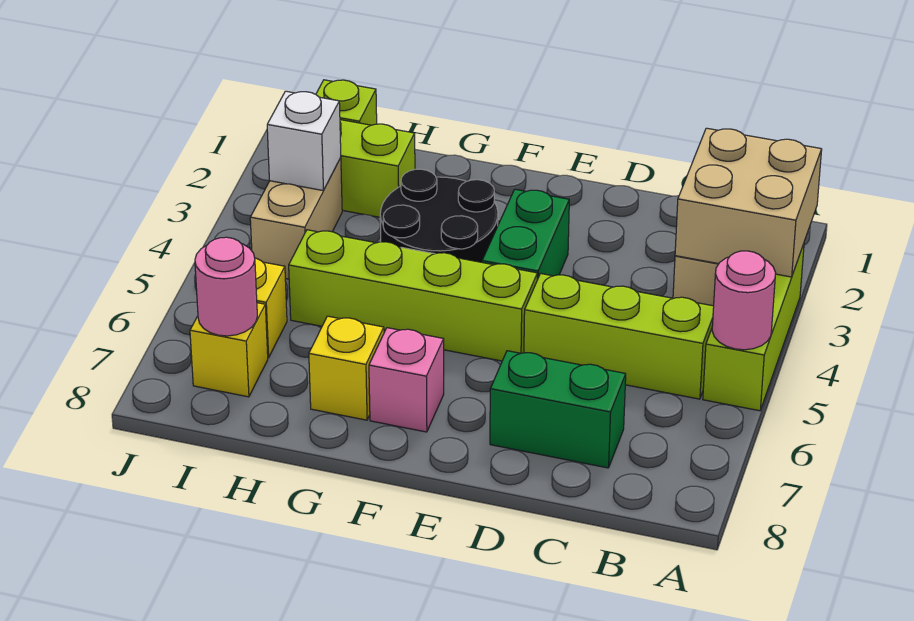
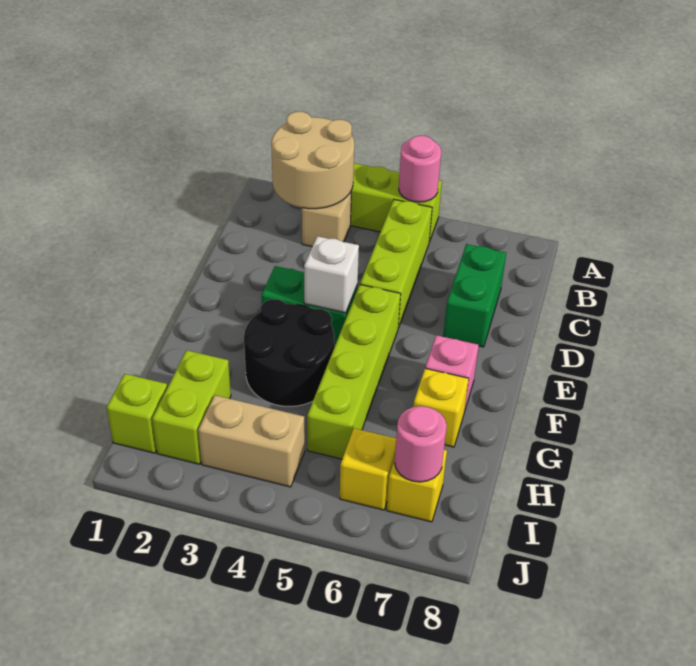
tan 2x2 brick [675,128,822,277] -> tan 2x2 round brick [271,112,354,209]
white 1x1 brick [267,91,341,190] -> white 1x1 brick moved to [304,236,359,313]

